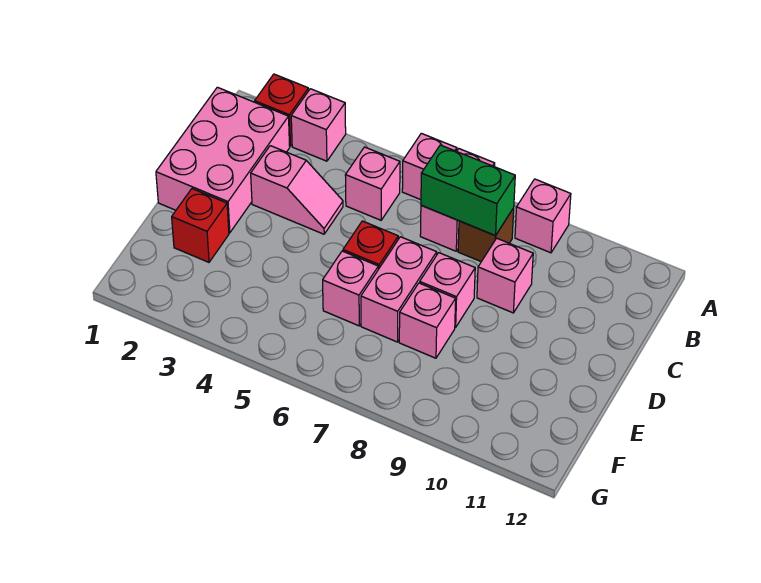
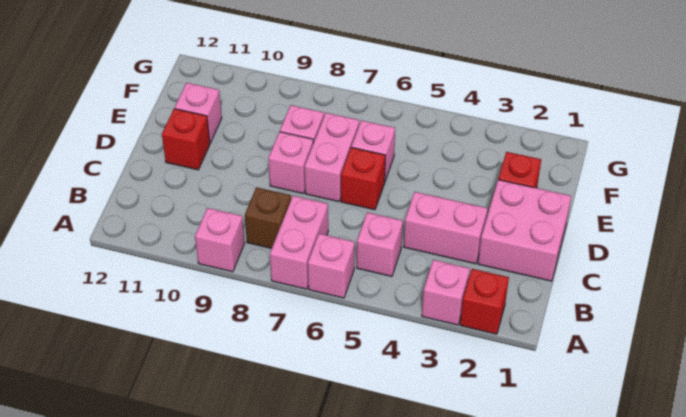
pink 2x3 brick [156,87,290,233] -> pink 2x2 brick [478,180,571,281]
green 1x2 brick [421,145,515,236] -> none
pink 1x2 slope [251,146,343,234] -> pink 1x2 brick [404,192,488,264]
pink 1x1 brick [477,238,533,313] -> pink 1x1 brick moved to [175,83,222,143]
none -> red 1x1 brick [162,109,210,170]

